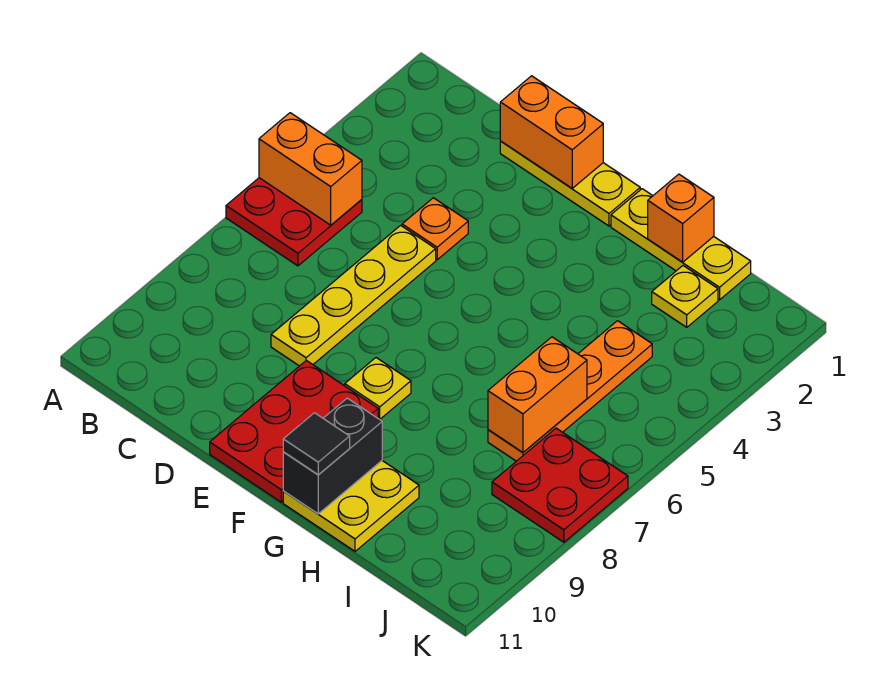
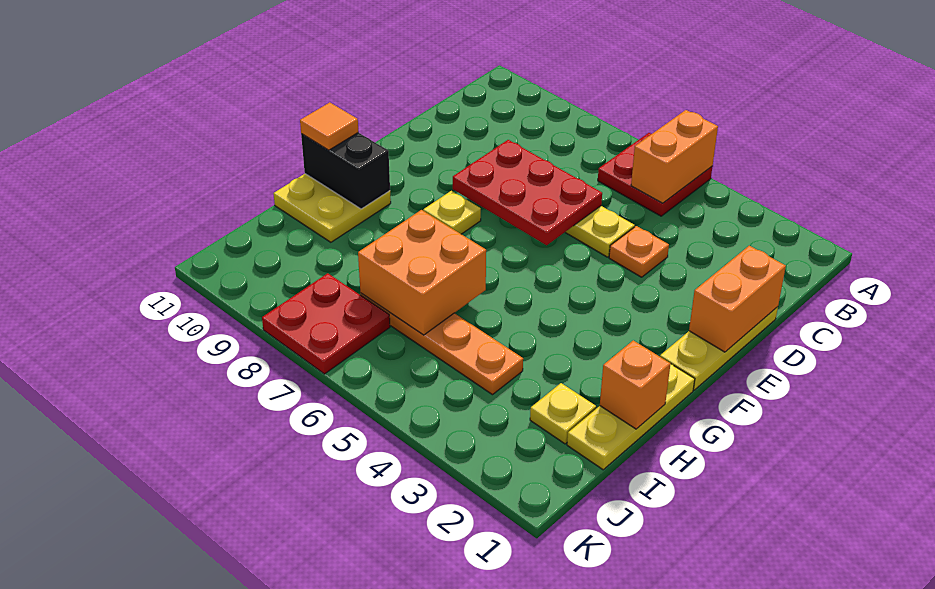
red 2x3 plate [210,360,378,502] -> red 2x3 plate moved to [453,140,602,245]
black 1x1 tile [283,413,350,475] -> orange 1x1 tile [300,102,358,150]
orange 1x2 brick [488,337,587,453] -> orange 2x2 brick [358,210,486,335]

